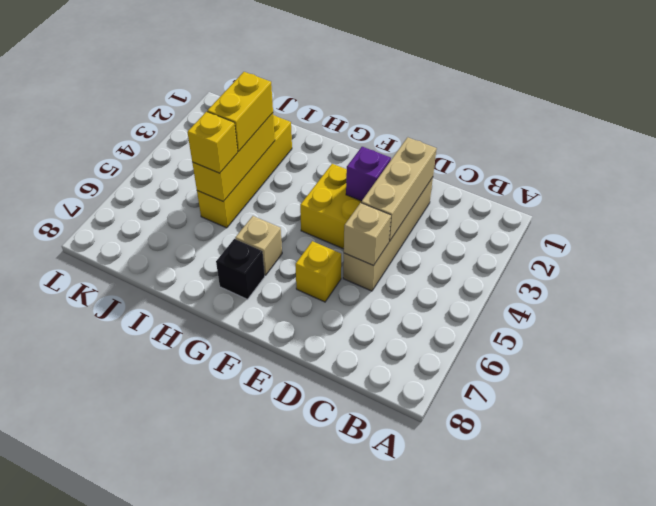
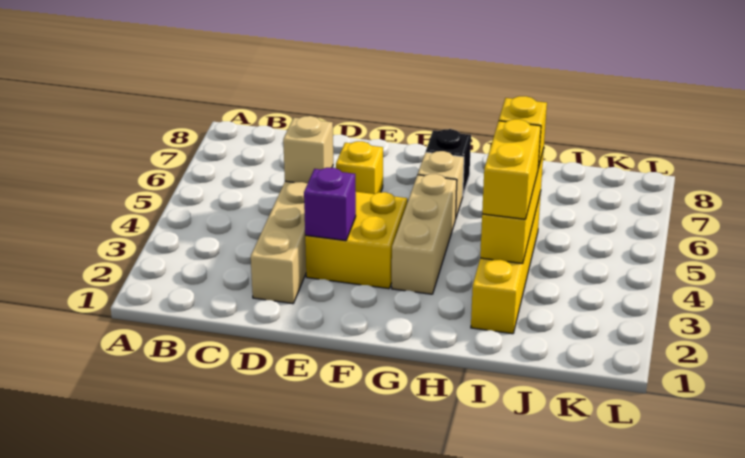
tan 1x3 brick [361,137,437,241] -> tan 1x3 brick moved to [392,174,457,294]

